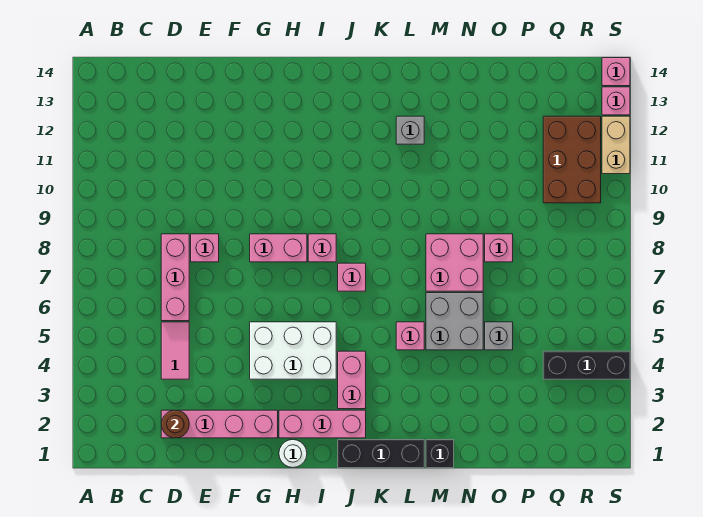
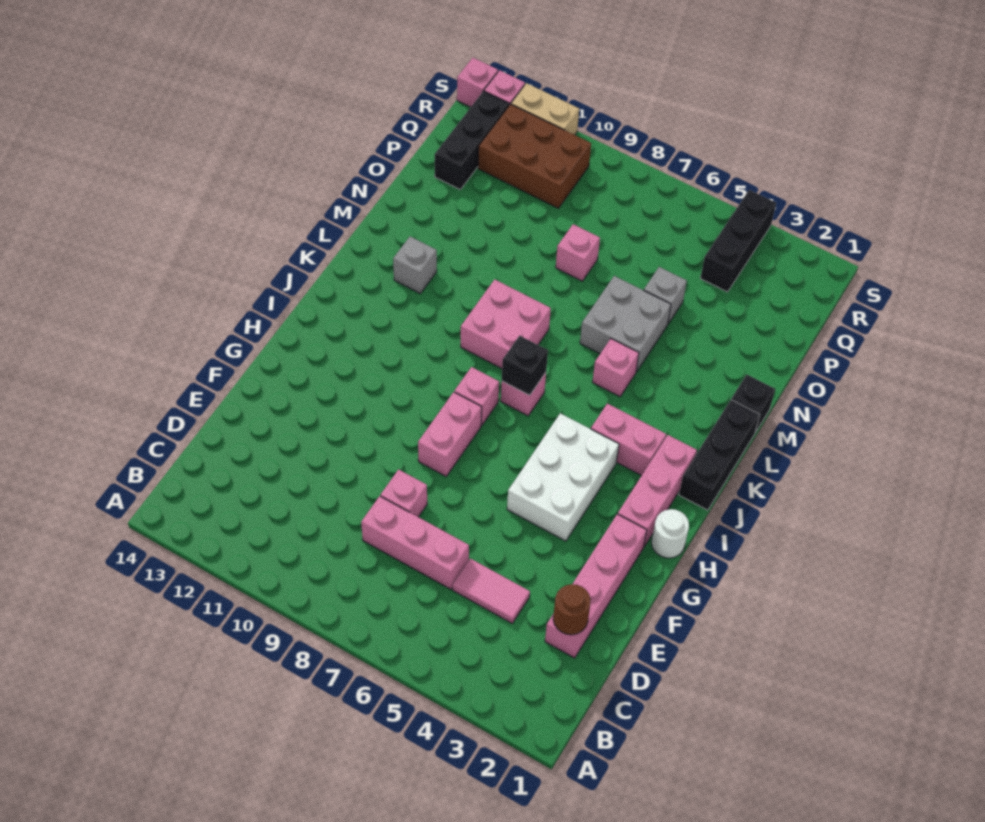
none -> black 1x1 brick [502,336,548,395]
pink 2x2 brick [426,234,483,291] -> pink 2x2 brick moved to [461,280,551,369]
none -> black 1x3 brick [435,91,509,189]

